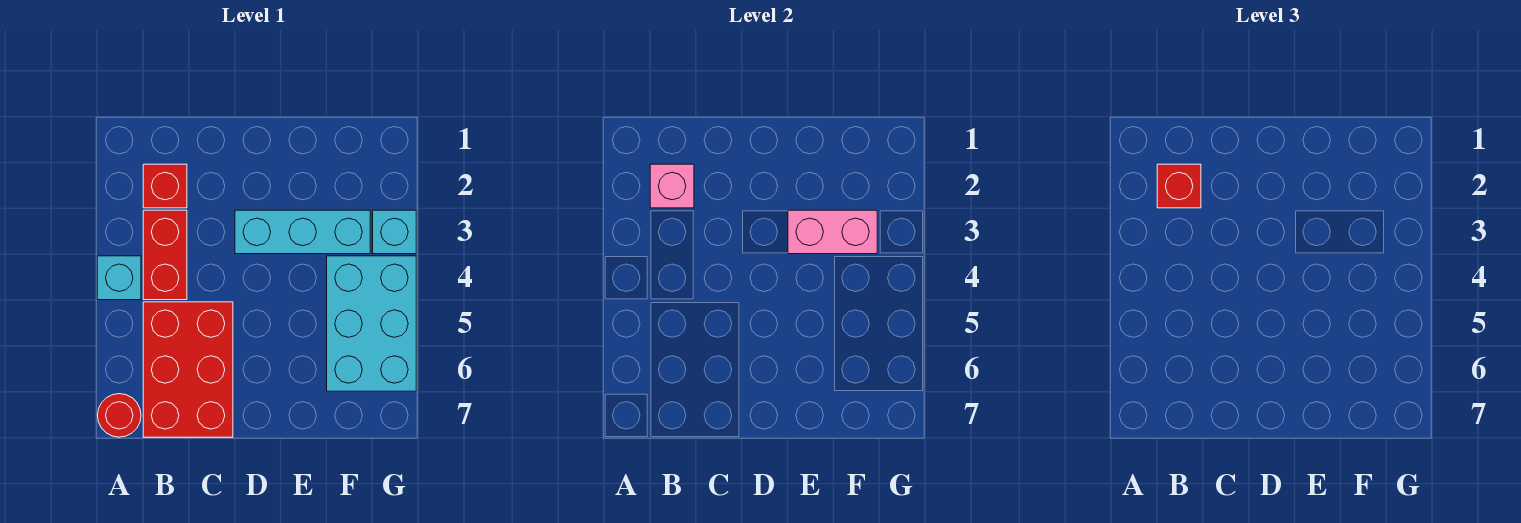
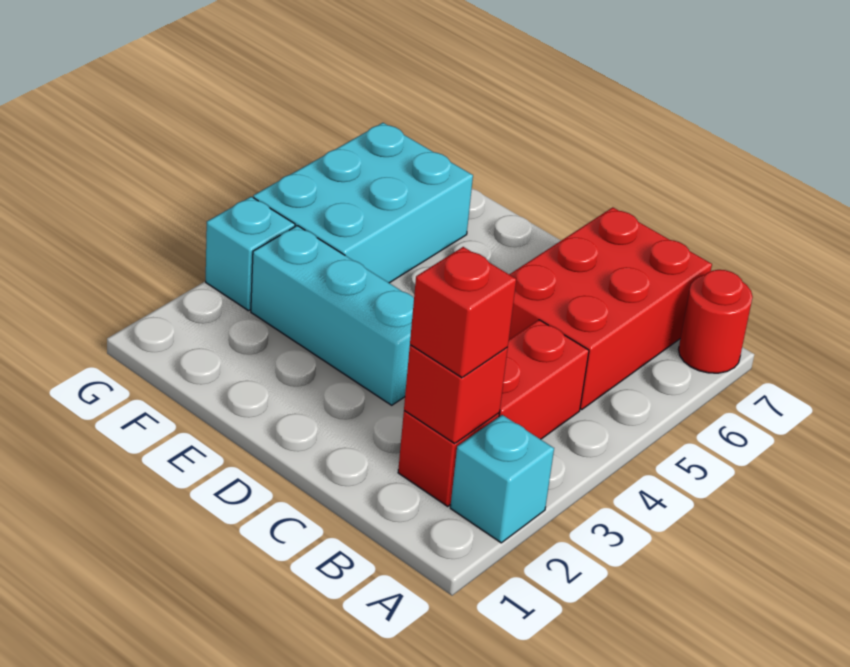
cyan 1x1 brick [97,256,141,300] -> cyan 1x1 brick moved to [450,415,554,543]
pink 1x1 brick [650,164,694,208] -> red 1x1 brick [404,345,508,443]
pink 1x2 brick [788,210,877,254] -> none

